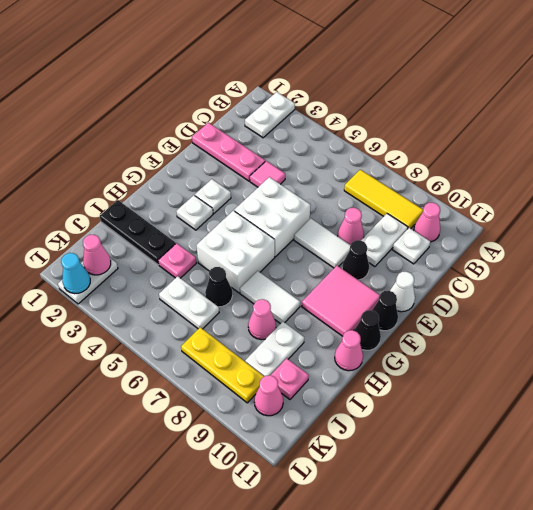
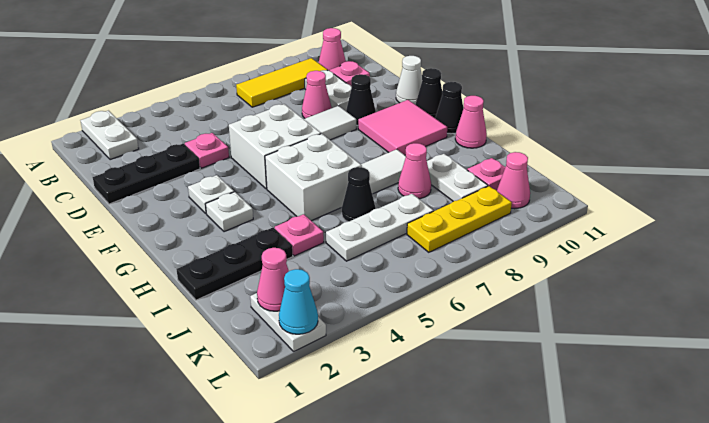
white 1x1 plate [393,228,430,264] -> pink 1x1 plate [330,61,370,87]
pink 1x3 plate [192,123,265,181] -> black 1x3 plate [93,144,200,204]
pink 1x1 tile [250,161,285,187] -> pink 1x1 plate [185,133,229,168]
white 1x2 plate [159,276,219,329] -> white 1x3 plate [326,194,433,261]

